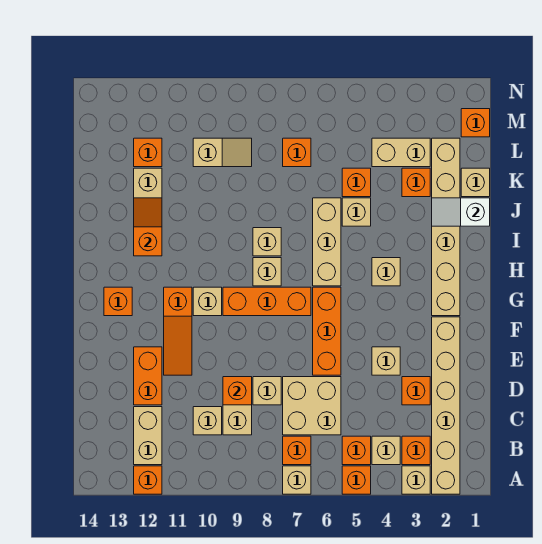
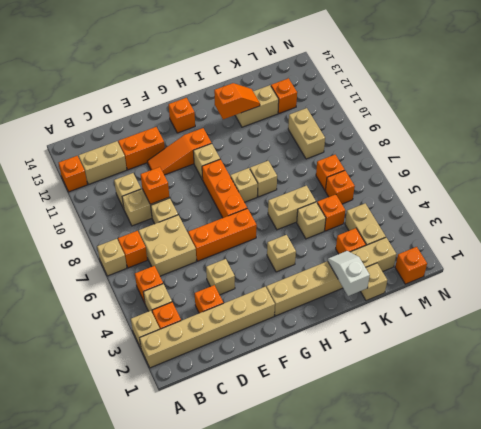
orange 1x1 brick [342,466,371,494] -> orange 1x1 brick moved to [325,171,355,204]
tan 1x3 brick [313,198,341,286] -> tan 1x2 brick [268,186,316,230]
tan 1x2 slope [193,138,252,167] -> tan 1x2 brick [288,108,325,159]

